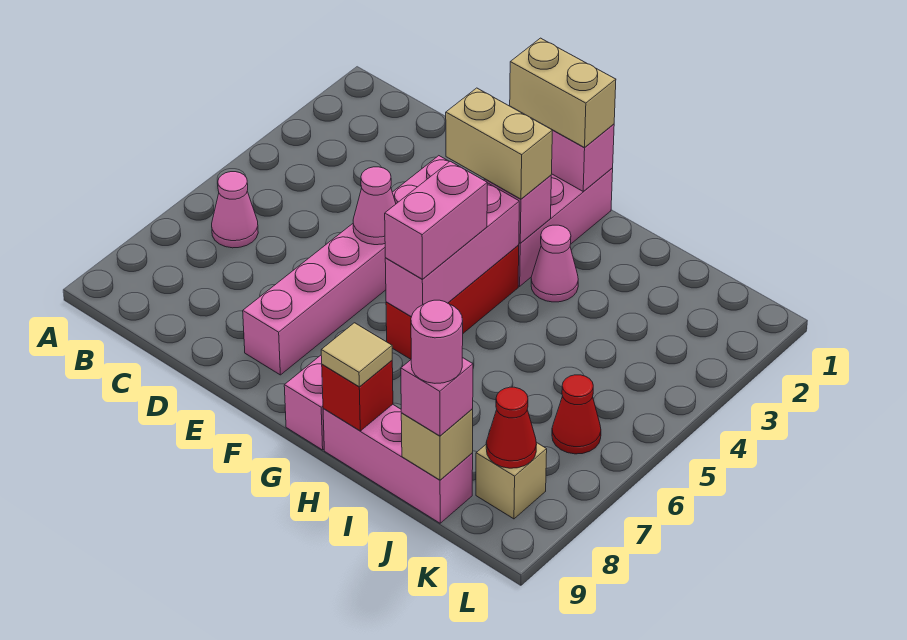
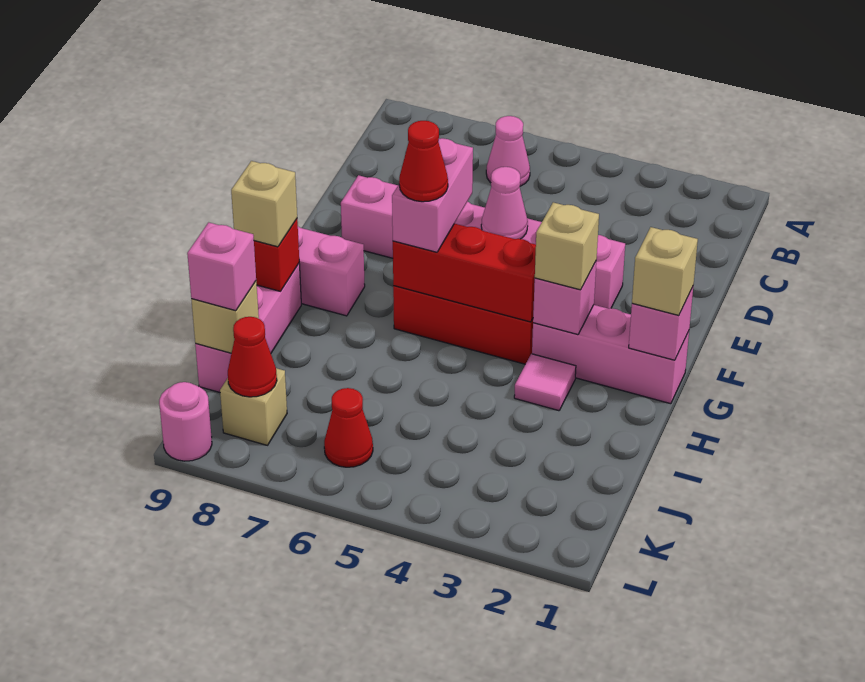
tan 1x2 brick [510,38,616,147] -> tan 1x1 brick [632,227,698,316]
tan 1x2 brick [446,88,552,199] -> tan 1x1 brick [535,202,599,290]
pink 1x3 brick [385,183,519,317] -> red 1x3 brick [393,224,536,322]
pink 1x2 brick [385,161,487,279] -> pink 1x2 brick turned to [392,138,473,252]
none -> red 1x1 cone [399,121,448,202]
pink 1x1 cone [531,225,578,302] -> pink 1x1 tile [514,354,576,411]
tan 1x1 tile [321,323,392,387] -> tan 1x1 brick [231,161,297,247]
pink 1x1 round brick [411,300,463,383] -> pink 1x1 round brick moved to [159,382,212,461]

